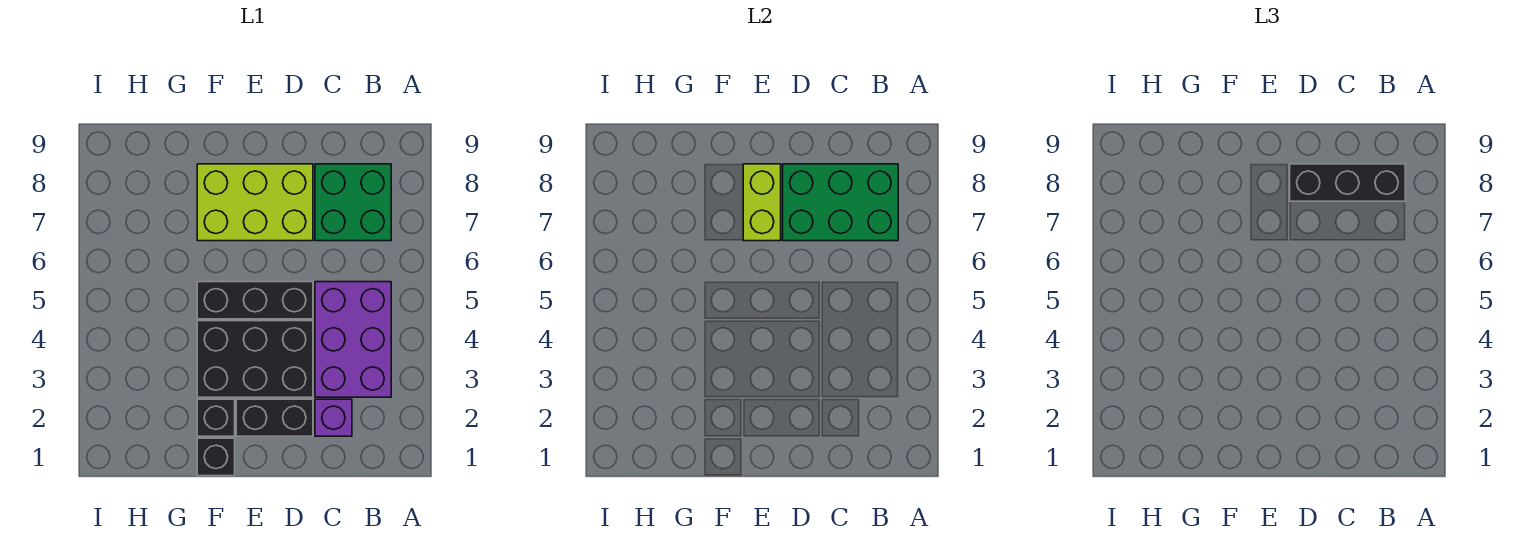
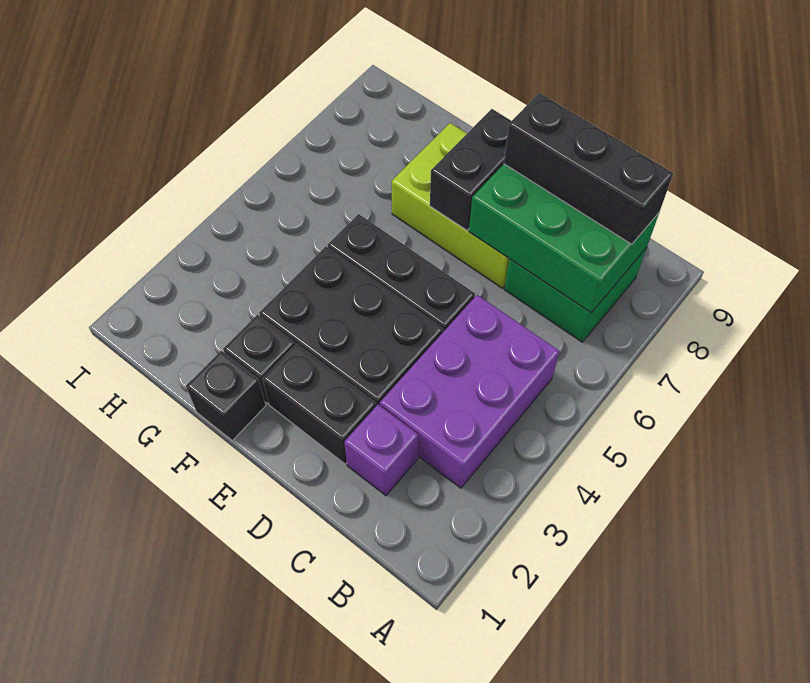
lime 1x2 brick [743,164,781,241] -> black 1x2 brick [430,109,511,230]

